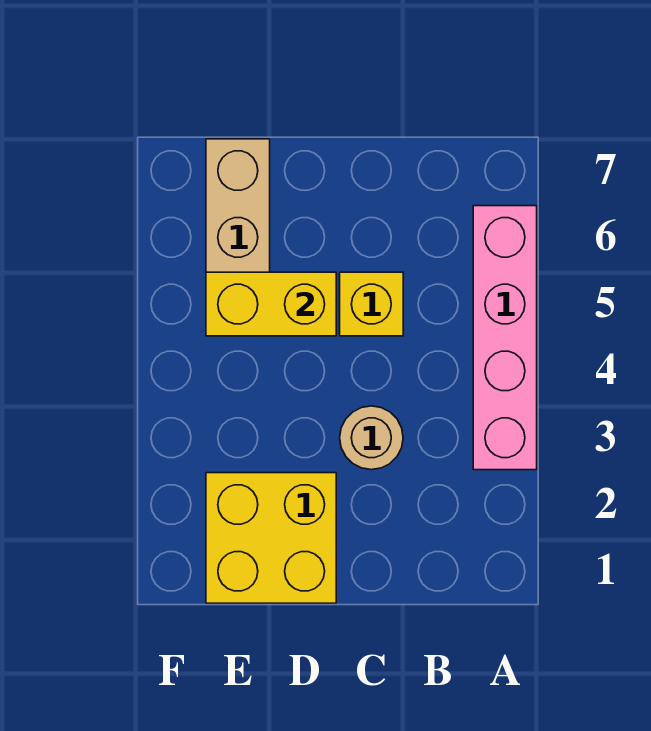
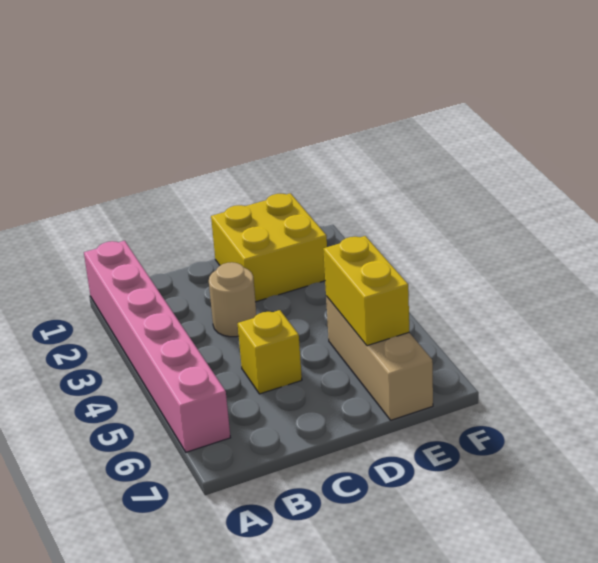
pink 1x4 brick [473,206,537,470] -> pink 1x6 brick [84,241,230,452]
yellow 1x2 brick [206,272,336,336] -> yellow 1x2 brick turned to [323,236,409,346]

